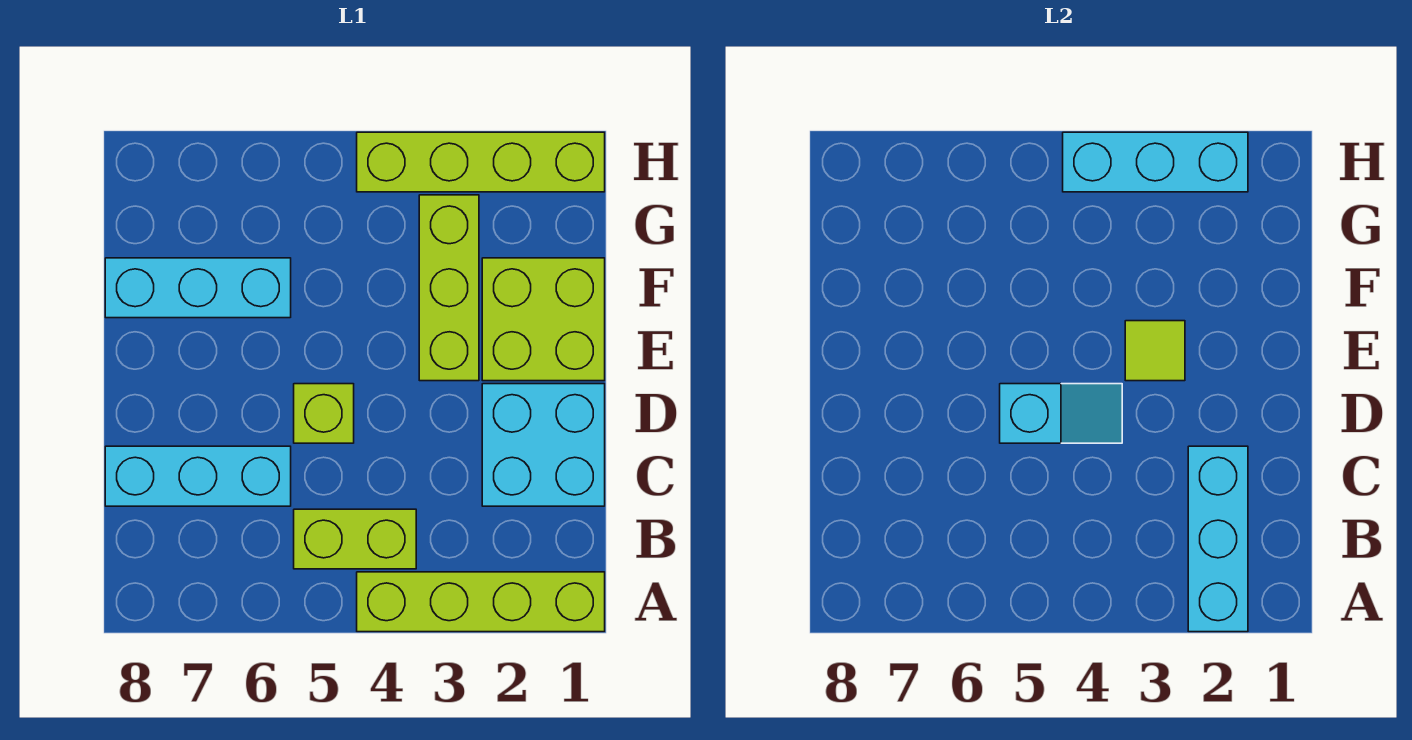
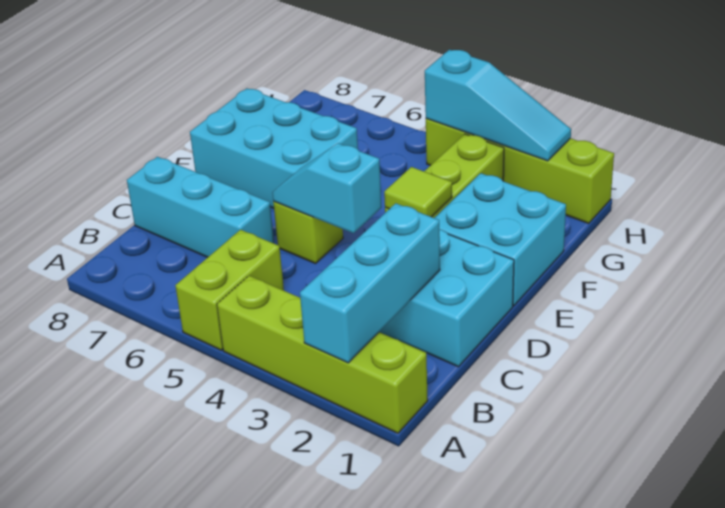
lime 1x2 brick [294,509,416,569] -> lime 1x2 brick turned to [175,230,284,350]
cyan 1x2 slope [1000,384,1122,443] -> cyan 1x2 slope turned to [272,143,382,233]
lime 2x2 brick [482,258,605,381] -> cyan 2x2 brick [435,173,566,306]
cyan 1x3 brick [105,258,291,318] -> cyan 2x3 brick [190,88,358,208]
cyan 1x3 brick [1063,132,1248,192] -> cyan 1x3 slope [425,50,571,161]

